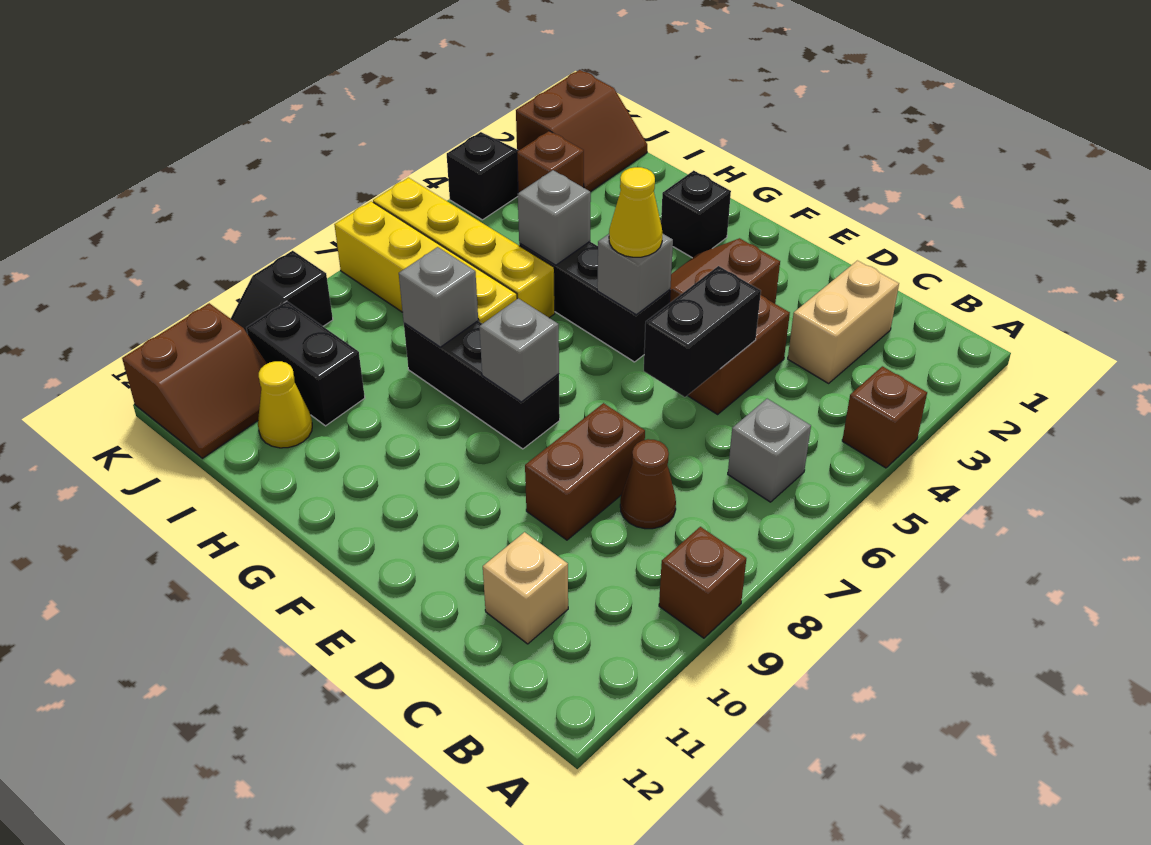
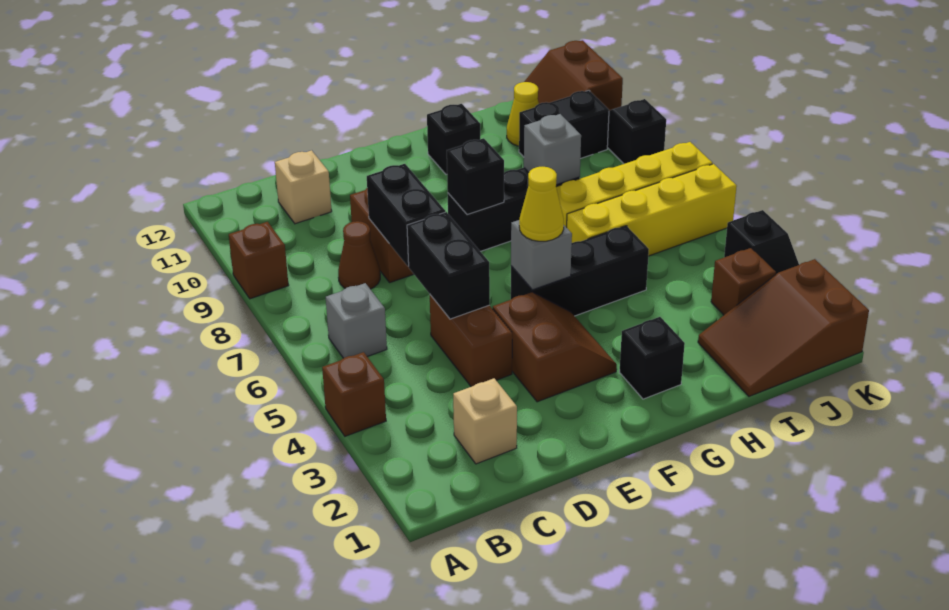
tan 1x2 brick [788,261,899,383] -> tan 1x1 brick [453,378,517,464]
none -> black 1x2 brick [367,164,445,266]
grey 1x1 brick [479,298,559,402] -> black 1x1 brick [447,138,504,215]
none -> black 1x1 brick [427,104,480,174]
grey 1x1 brick [518,170,591,265] -> none
brown 2x2 slope [516,70,647,192] -> brown 2x3 slope [698,259,869,396]

